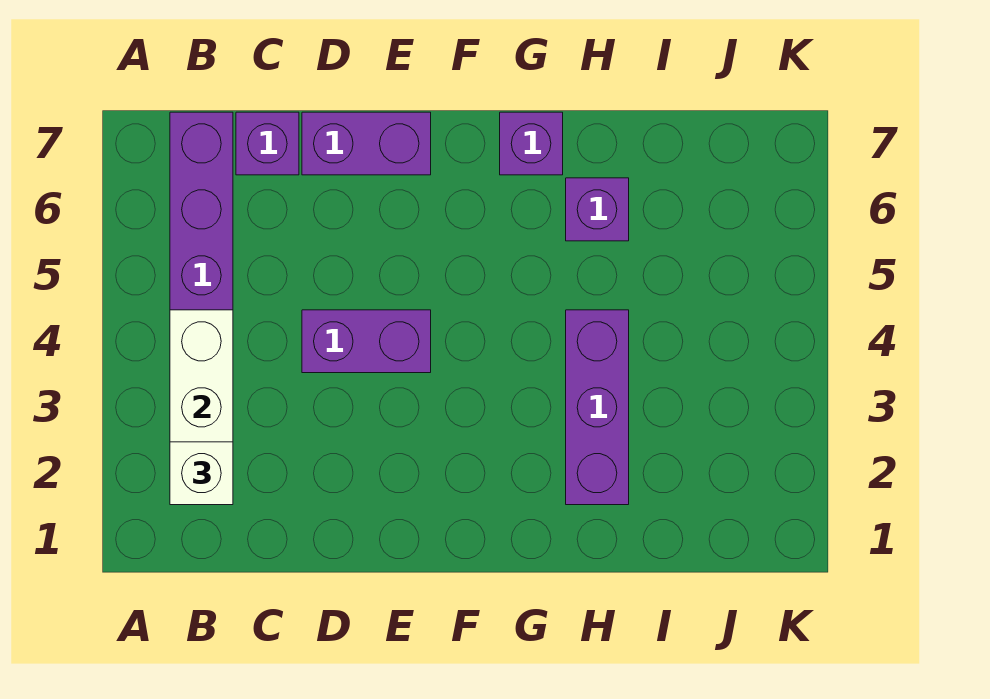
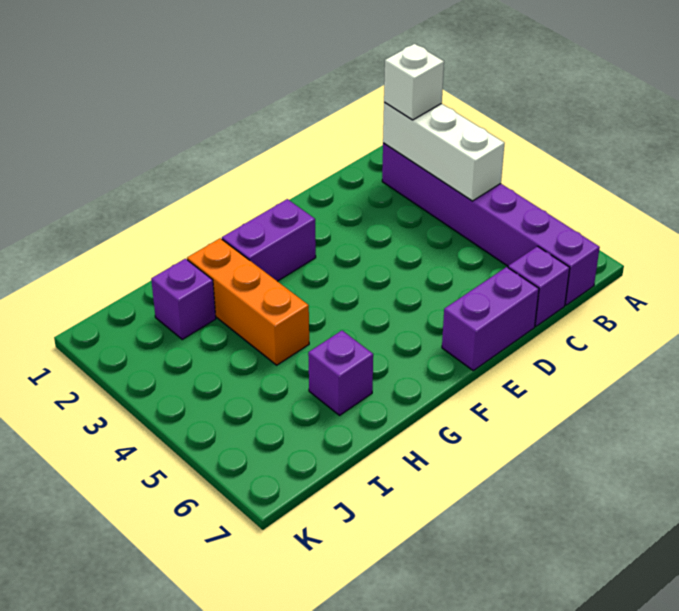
purple 1x2 brick [302,310,431,373] -> purple 1x2 brick moved to [222,199,316,281]
purple 1x1 brick [500,112,563,175] -> purple 1x1 brick moved to [151,259,216,339]
purple 1x3 brick [566,310,629,505] -> orange 1x3 brick [187,238,309,365]

